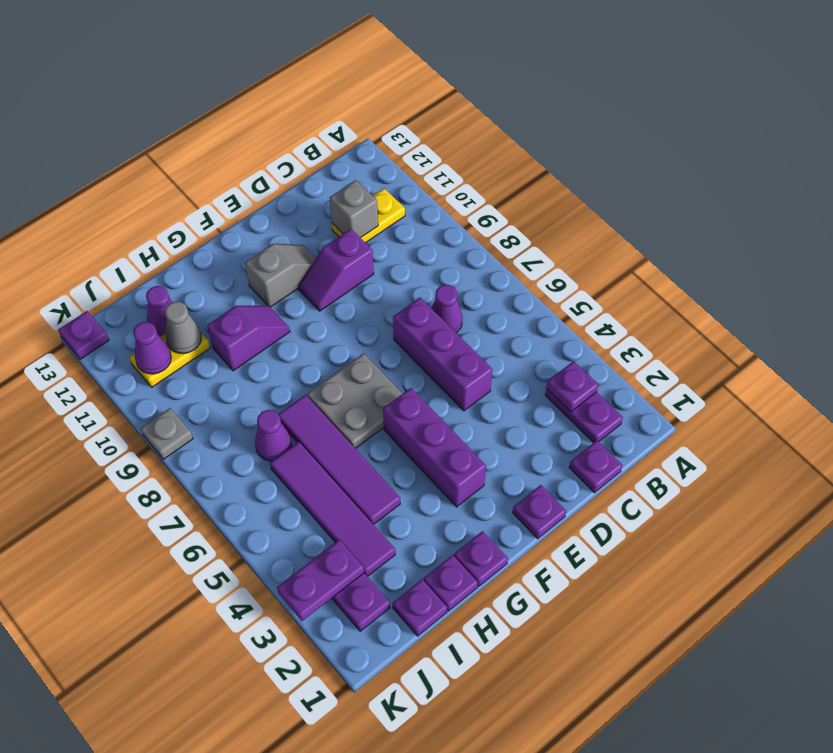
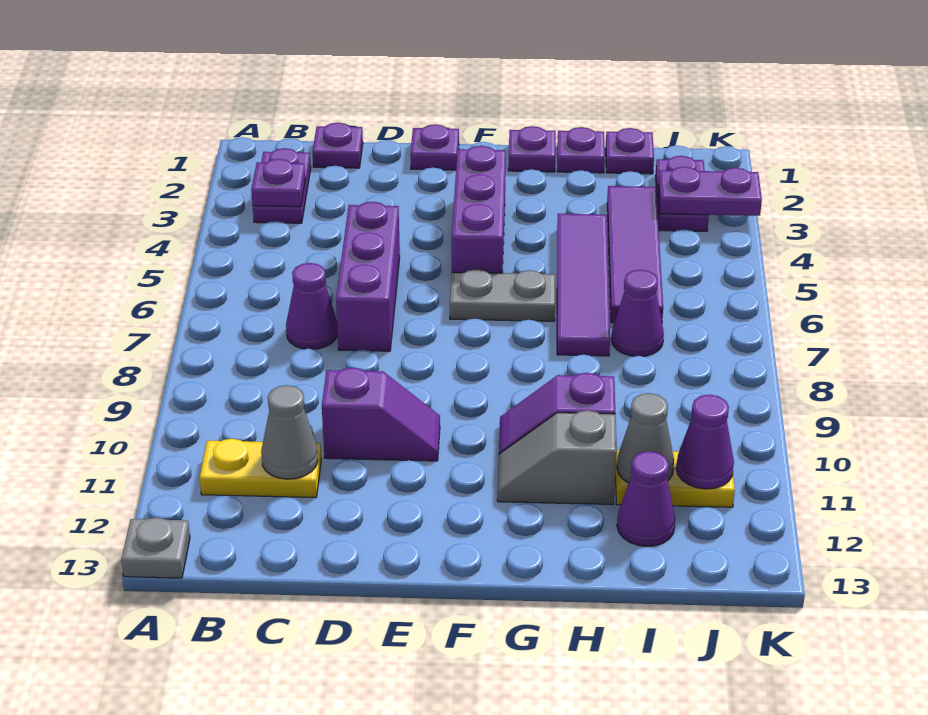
grey 1x1 brick [330,180,378,238] -> grey 1x1 cone [261,385,318,479]
grey 1x2 slope [245,244,316,307] -> grey 1x2 slope moved to [497,410,617,504]
grey 2x2 plate [307,353,403,449] -> grey 1x2 plate [450,269,555,321]
grey 1x1 plate [141,408,193,459] -> grey 1x1 plate moved to [121,517,190,578]
purple 1x1 plate [58,311,109,359] -> none

